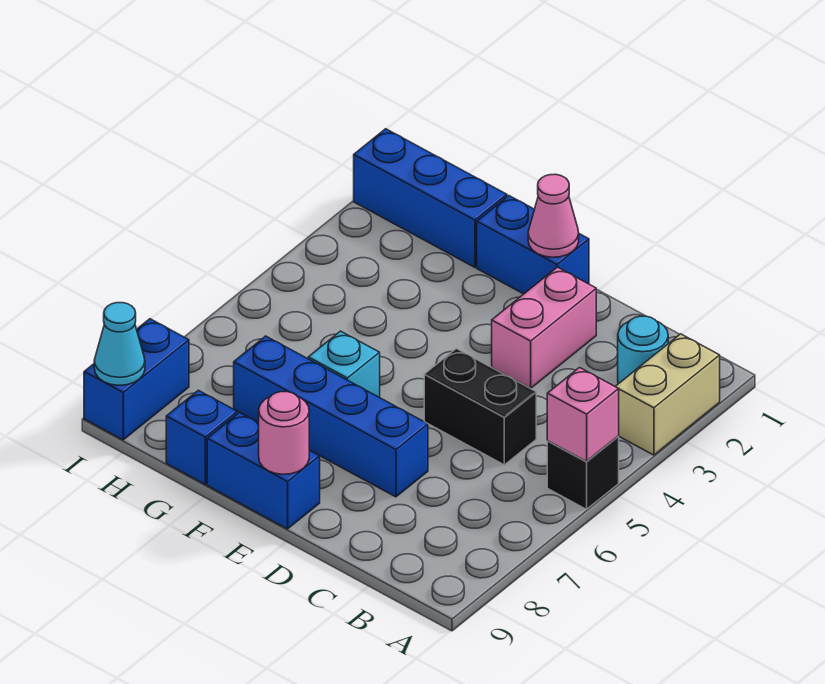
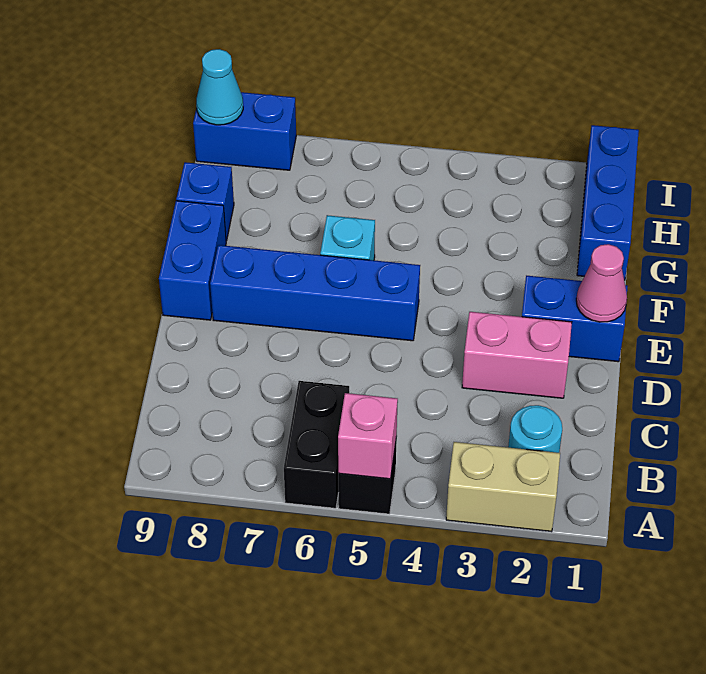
black 1x2 brick [424,349,536,465] -> black 1x2 brick moved to [284,381,349,508]
blue 1x4 brick [234,336,428,497] -> blue 1x4 brick turned to [210,245,420,341]
blue 1x2 brick [477,196,589,294] -> blue 1x2 brick turned to [522,276,628,362]
pink 1x1 round brick [259,392,309,474] -> none

